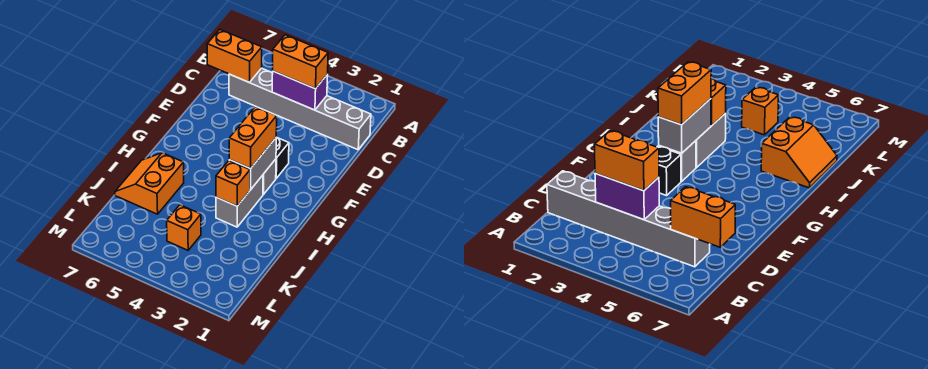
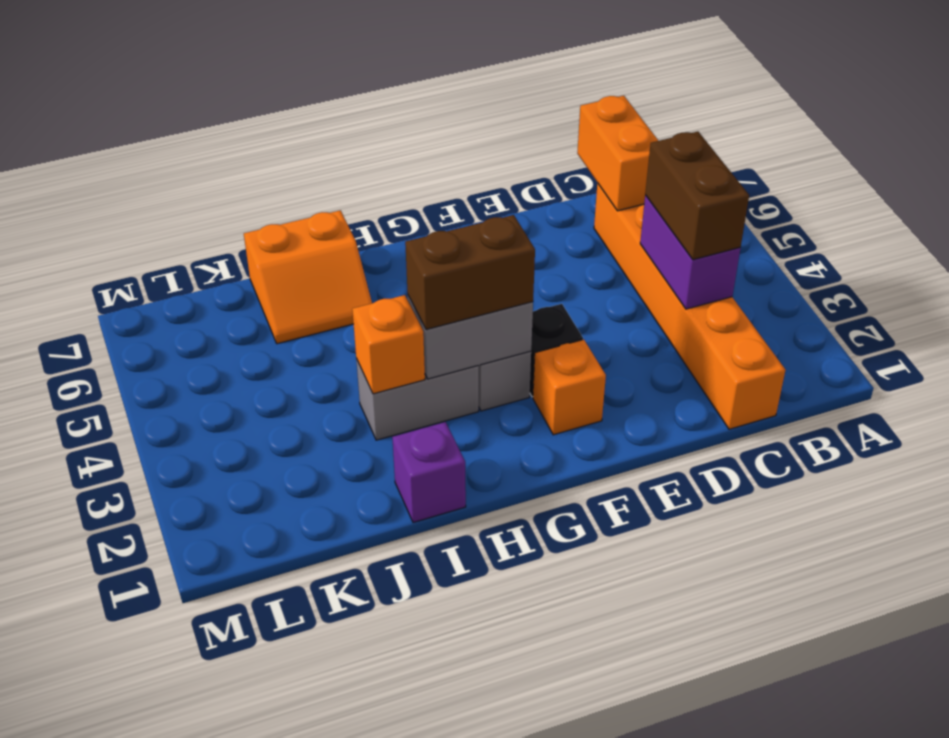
grey 1x6 brick [229,68,371,150] -> orange 1x6 brick [594,183,785,429]
orange 1x2 brick [273,35,328,89] -> brown 1x2 brick [645,132,749,260]
orange 1x2 brick [229,107,277,169] -> brown 1x2 brick [405,215,535,330]
none -> purple 1x1 brick [392,422,466,523]
orange 2x2 slope [115,153,184,214] -> orange 2x2 slope turned to [244,210,372,344]
orange 1x1 brick [167,205,201,250] -> orange 1x1 brick moved to [533,340,606,435]

